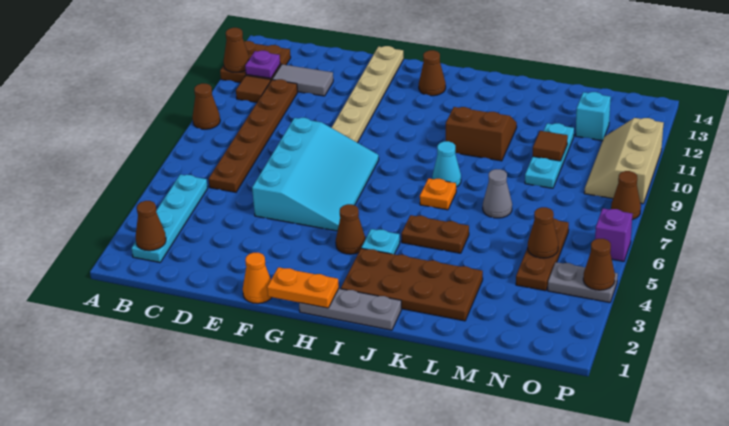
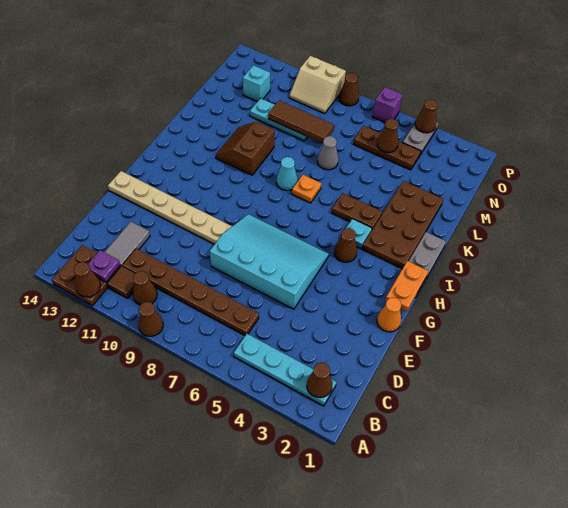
brown 1x1 cone [419,50,446,96] -> brown 1x1 cone moved to [133,271,157,305]
brown 1x2 plate [401,215,469,253] -> brown 1x2 plate turned to [332,193,382,229]
brown 1x1 tile [533,131,568,161] -> brown 1x3 tile [268,101,334,143]
tan 2x3 slope [584,118,664,204] -> tan 2x2 slope [289,56,346,114]

